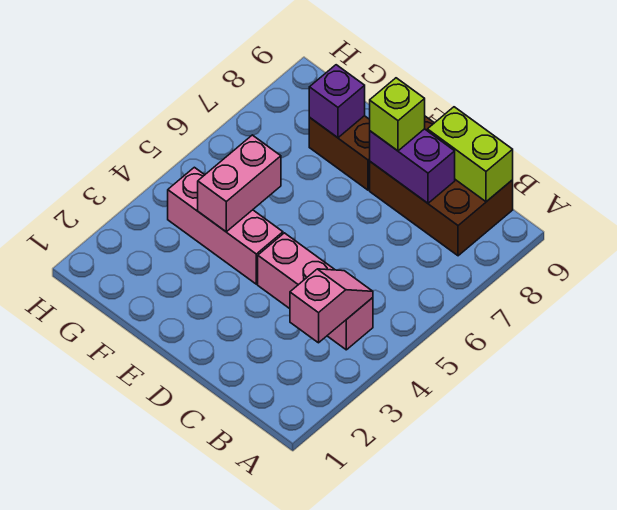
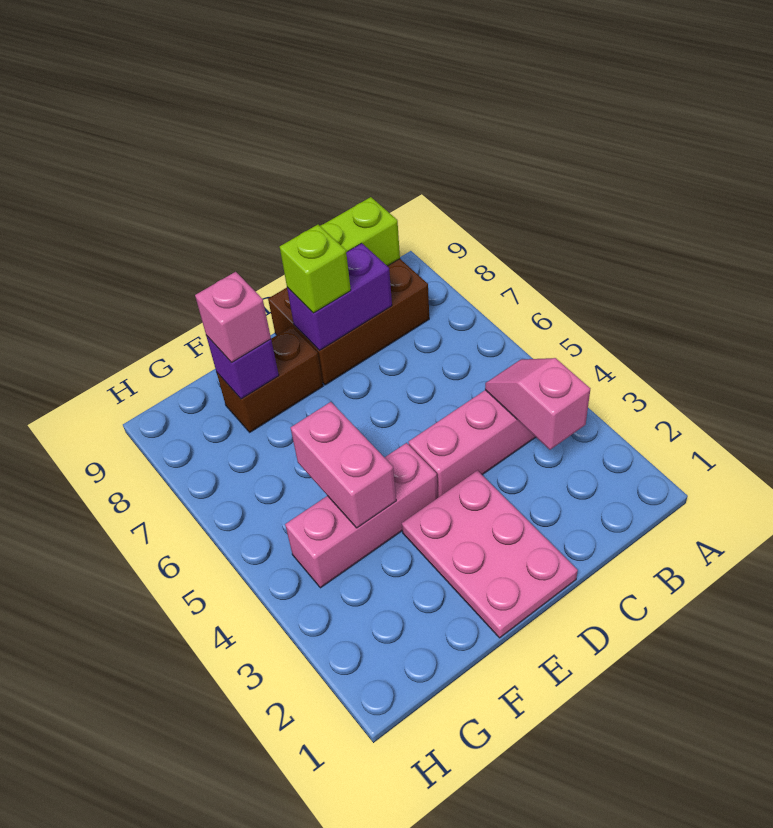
none -> pink 2x3 plate [402,470,578,638]
none -> pink 1x1 brick [195,272,271,363]

